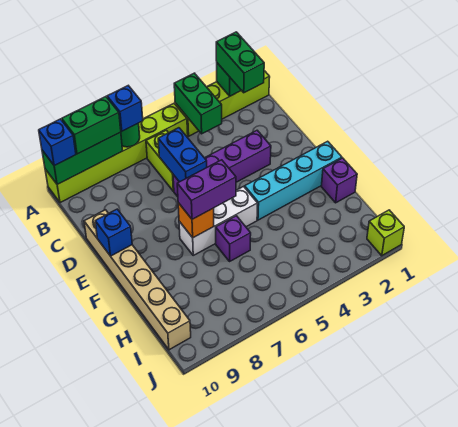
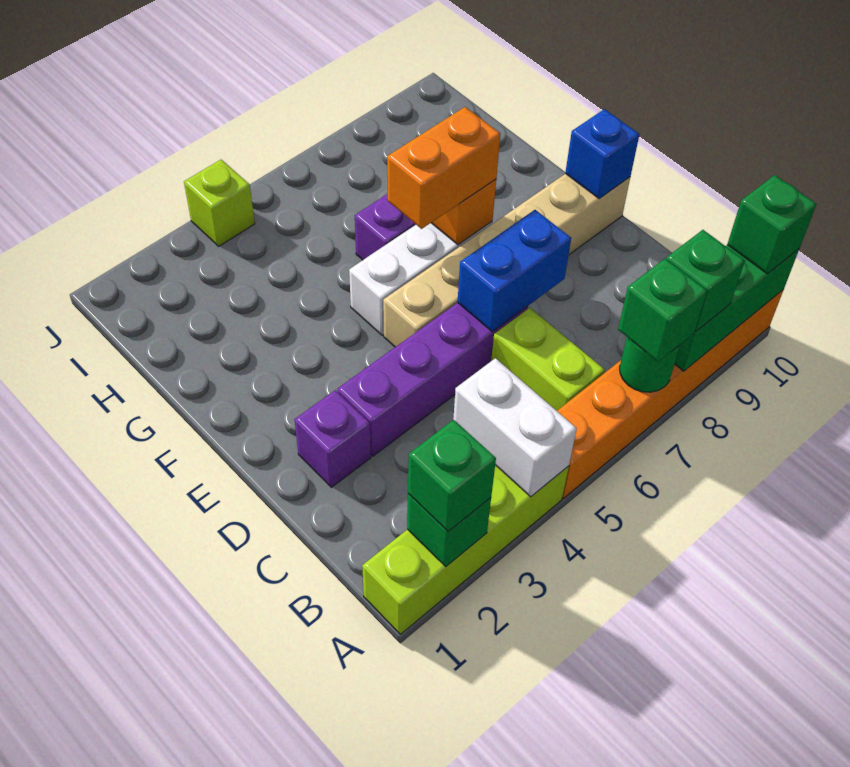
green 1x2 brick [216,32,264,93] -> green 1x1 brick [408,420,496,532]
green 1x2 brick [174,73,222,134] -> white 1x2 brick [453,358,577,497]
lime 1x6 brick [45,104,188,203] -> orange 1x6 brick [557,290,783,498]
blue 1x1 brick [107,86,143,131] -> green 1x1 brick [618,259,707,362]
green 1x2 brick [62,97,121,154] -> green 1x1 brick [667,230,745,331]
blue 1x1 brick [39,119,76,166] -> green 1x1 brick [727,175,816,274]
blue 1x2 brick [158,128,207,182] -> blue 1x2 brick turned to [458,210,571,332]
tan 1x6 brick [84,210,191,350] -> tan 1x6 brick turned to [383,174,630,347]
cyan 1x4 brick [245,141,342,220] -> none
purple 1x2 brick [177,160,236,219] -> orange 1x2 brick [387,107,500,229]
purple 1x1 brick [321,158,357,203] -> purple 1x1 brick moved to [295,390,371,487]
lime 1x1 brick [367,210,404,256] -> lime 1x1 brick moved to [184,160,255,246]

